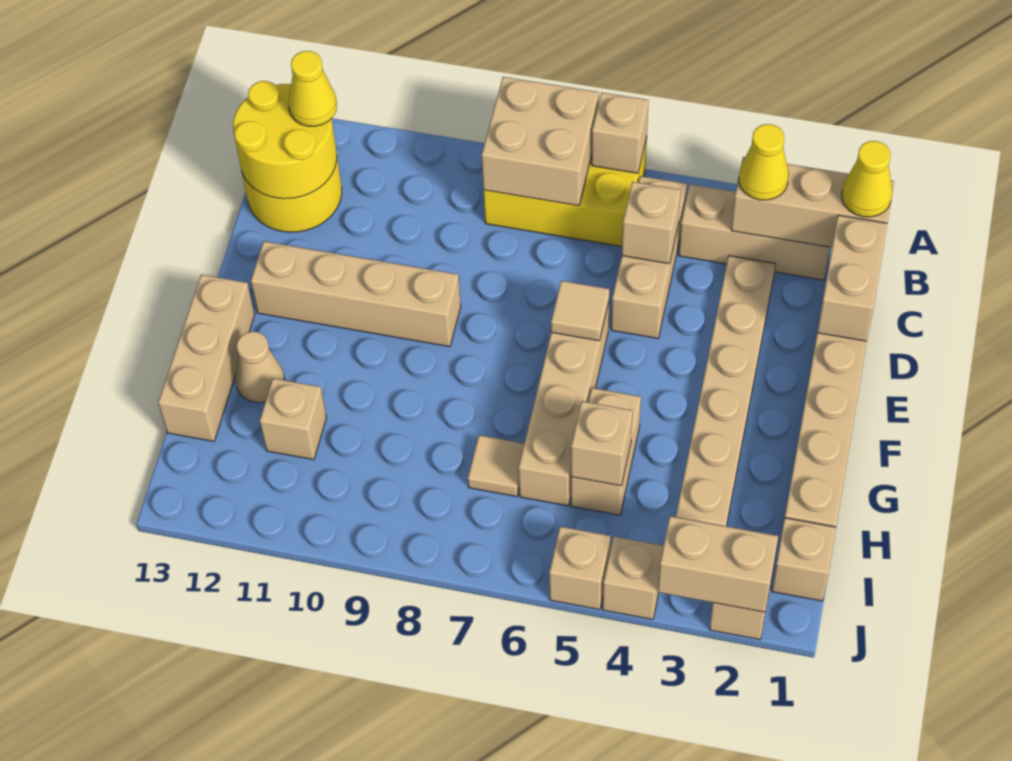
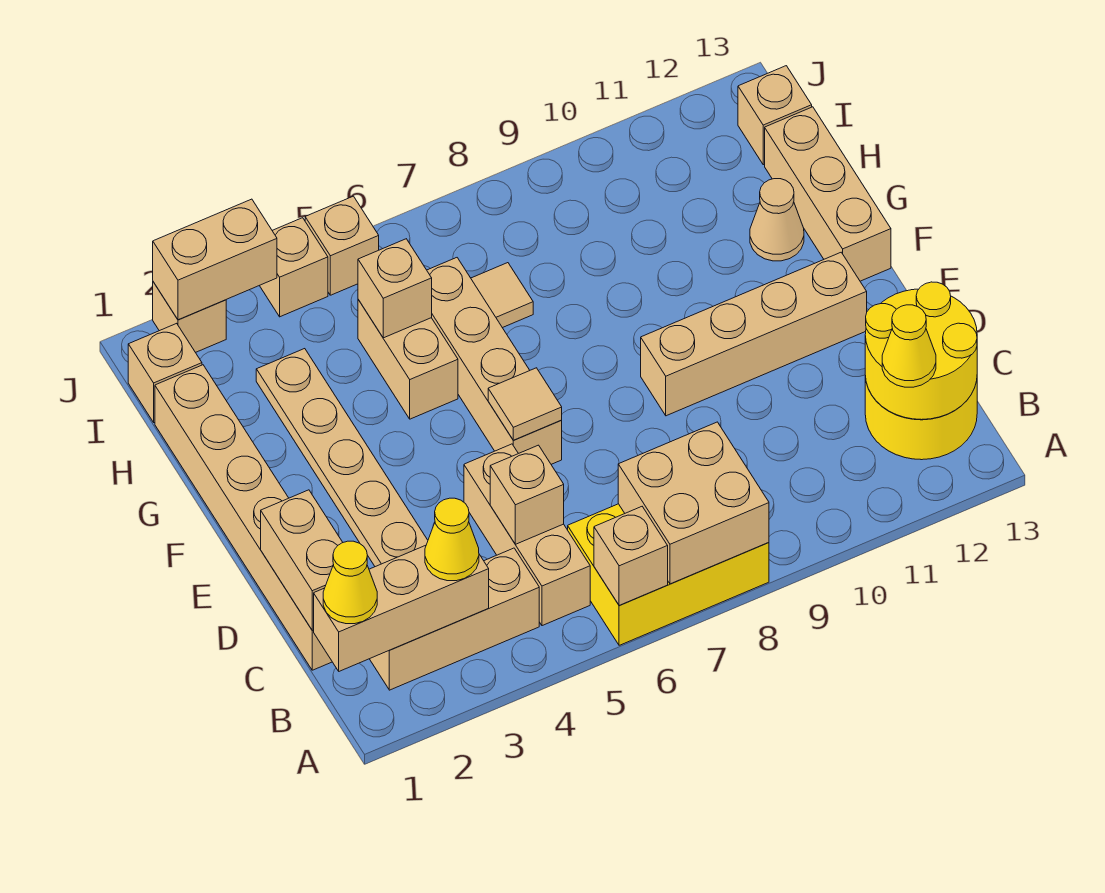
tan 1x1 brick [260,378,326,460] -> tan 1x1 brick moved to [738,66,812,165]

